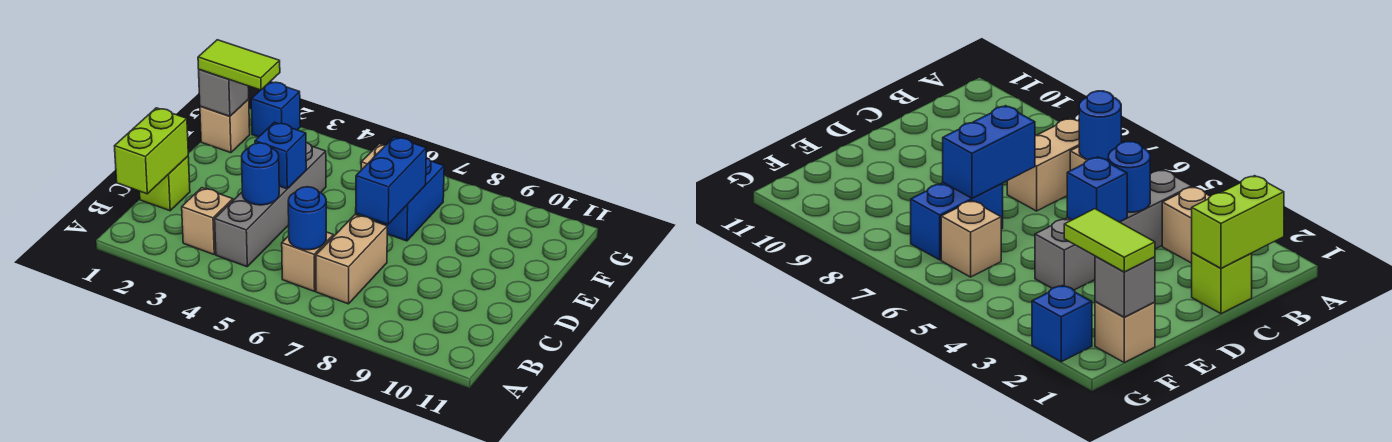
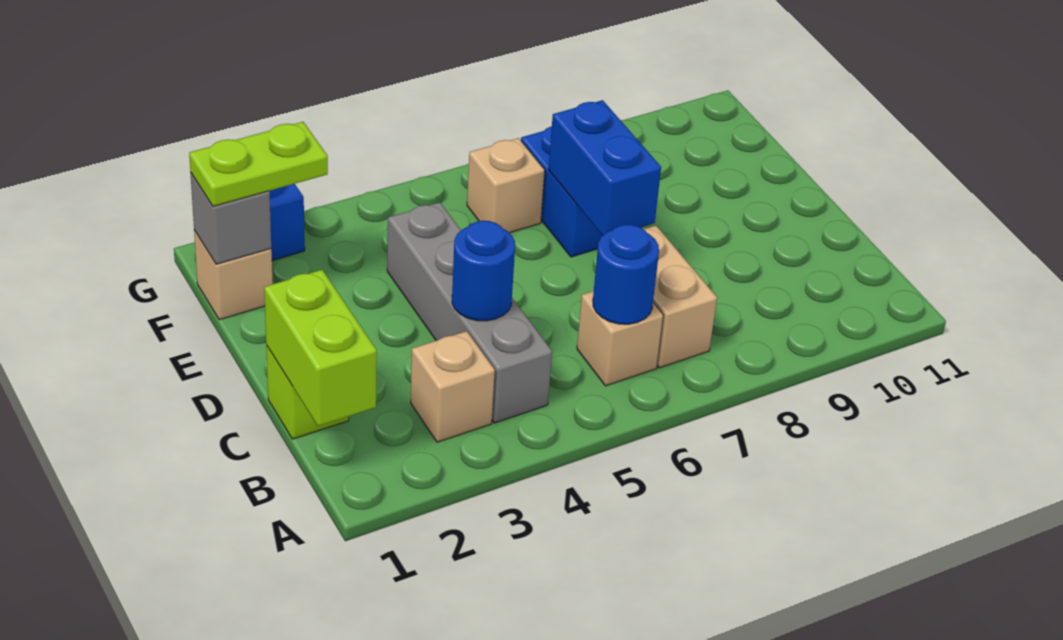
blue 1x1 brick [255,122,306,189] -> none
lime 1x2 tile [198,40,280,90] -> lime 1x2 plate [189,122,328,206]

